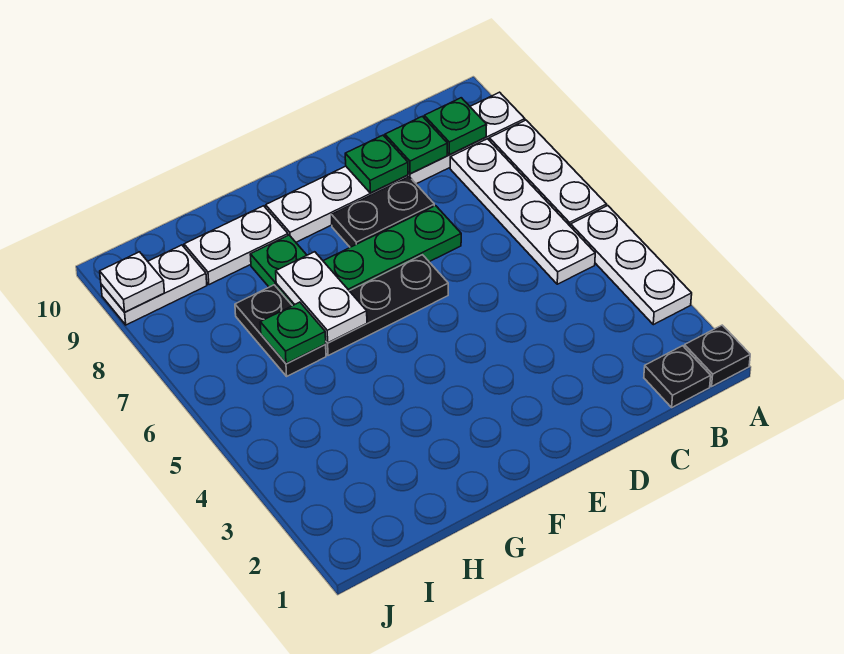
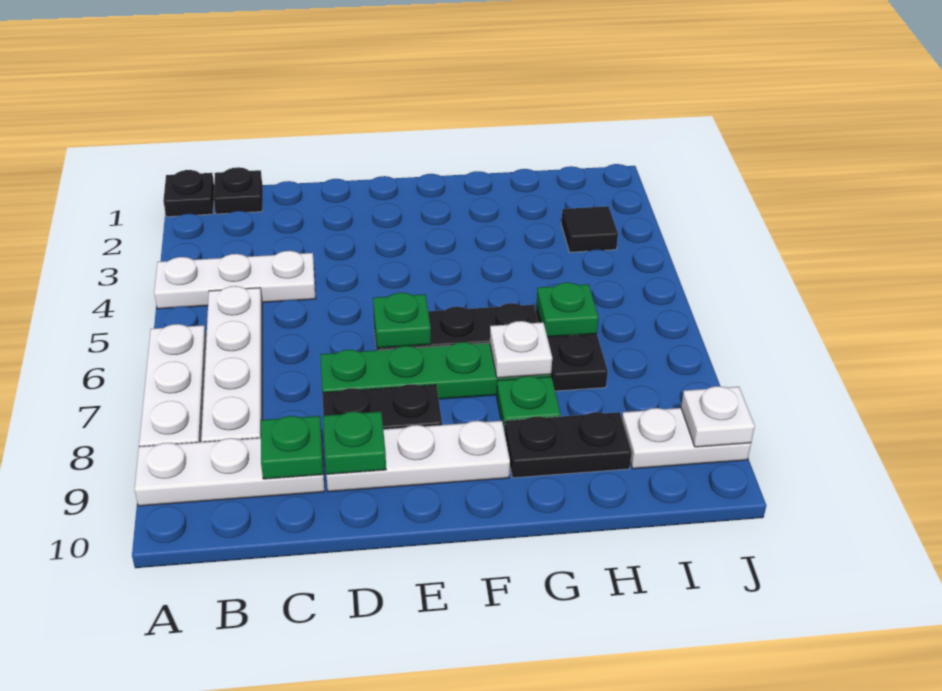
white 1x3 plate [571,206,692,325] -> white 1x3 plate turned to [154,251,316,309]
green 1x1 plate [424,98,487,155] -> green 1x1 plate moved to [373,293,431,348]
white 1x2 plate [276,252,367,343] -> white 1x1 plate [490,321,552,378]
white 1x2 plate [184,206,288,285] -> black 1x2 plate [504,412,632,478]
none -> black 1x1 tile [561,206,618,252]

